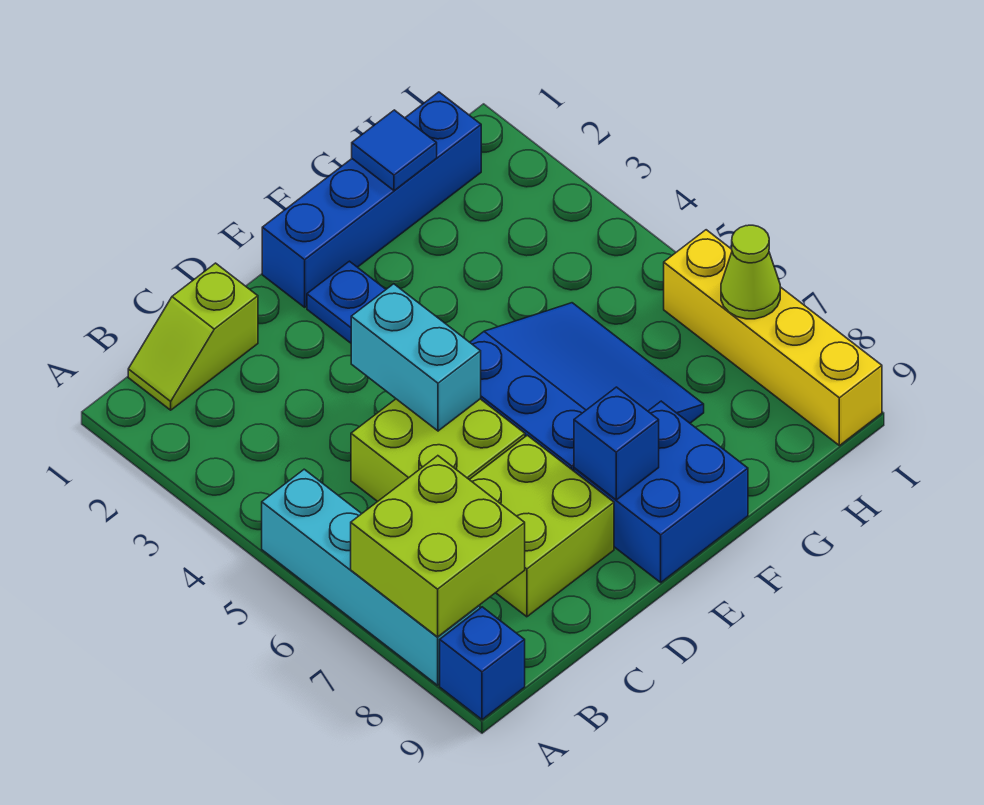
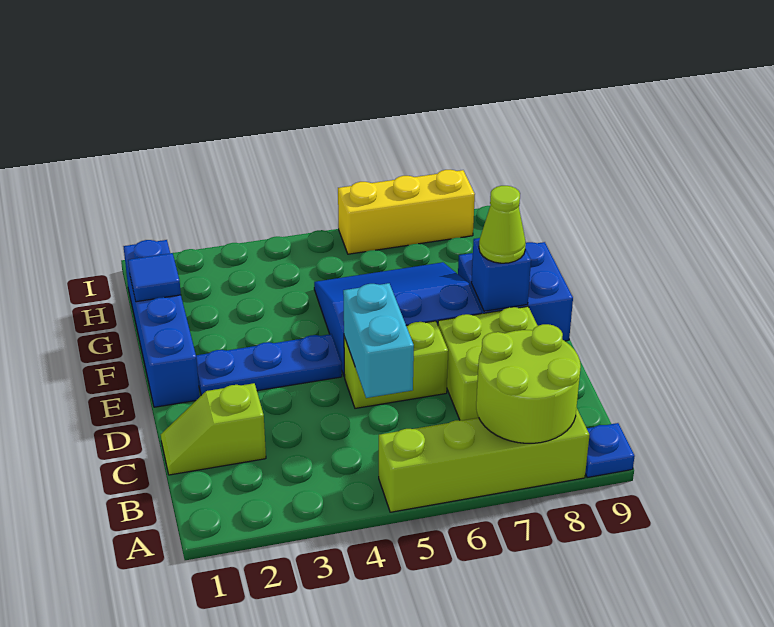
cyan 1x4 brick [262,469,480,685] -> lime 1x4 brick [379,408,590,512]
lime 2x2 brick [351,456,525,637] -> lime 2x2 round brick [476,324,581,443]
blue 1x1 brick [440,607,525,720] -> blue 1x1 plate [585,423,635,478]
lime 1x2 slope [128,263,258,410] -> lime 1x2 slope turned to [161,383,266,475]
lime 2x2 brick [351,399,525,502] -> lime 1x2 brick [344,321,448,408]
cyan 1x2 brick [351,284,481,431] -> cyan 1x2 brick turned to [343,283,414,398]
yellow 1x4 brick [664,230,882,446] -> yellow 1x3 brick [338,170,475,254]
lime 1x1 cone [721,225,780,319] -> lime 1x1 cone moved to [479,186,526,263]

